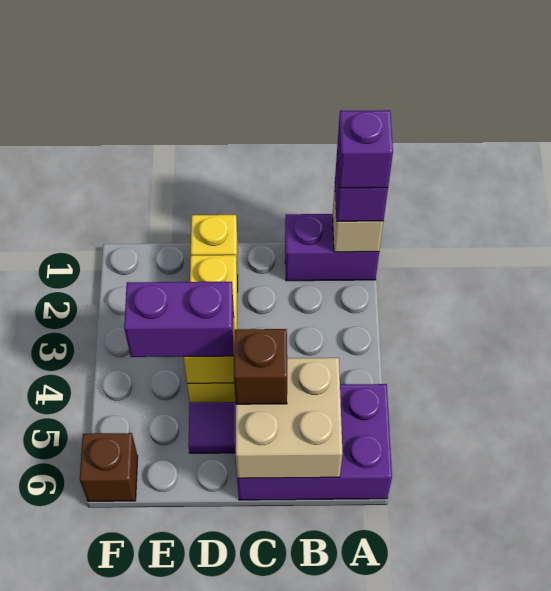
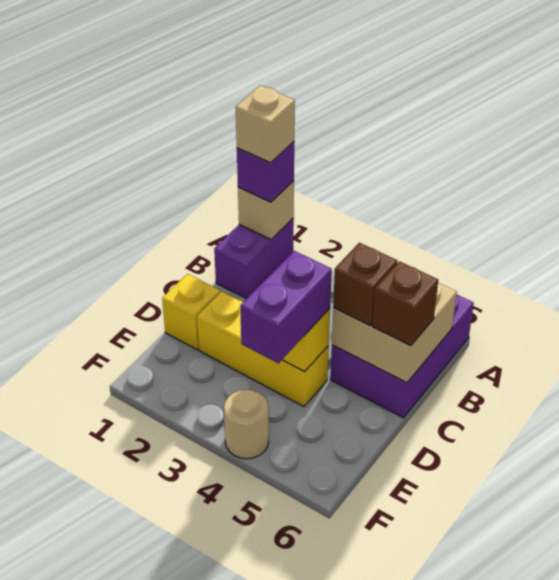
purple 1x1 brick [337,110,393,188] -> tan 1x1 brick [236,85,295,163]
purple 1x1 tile [188,402,236,453] -> none
none -> tan 1x1 round brick [224,390,269,459]
brown 1x1 brick [80,433,138,501] -> brown 1x1 brick moved to [373,261,438,346]

